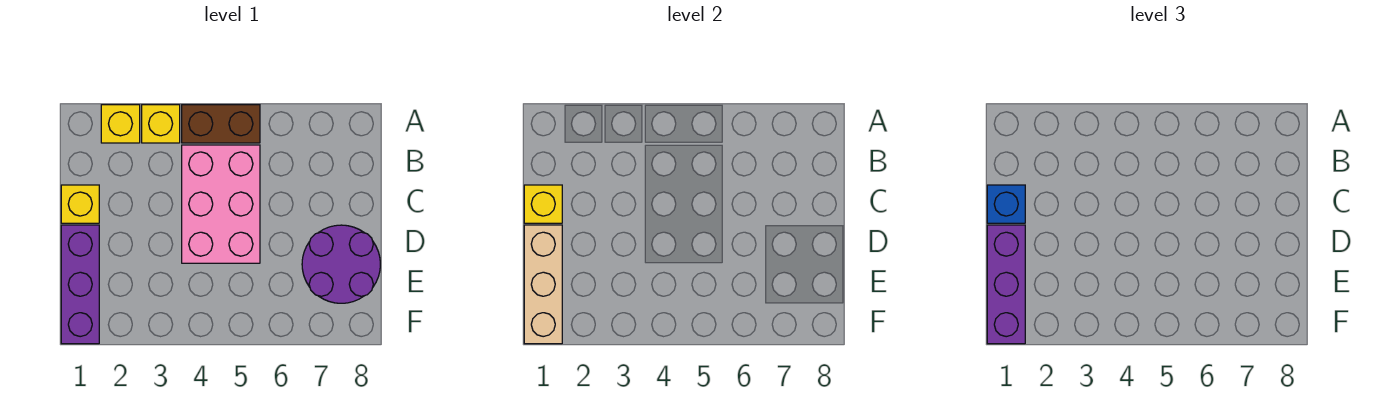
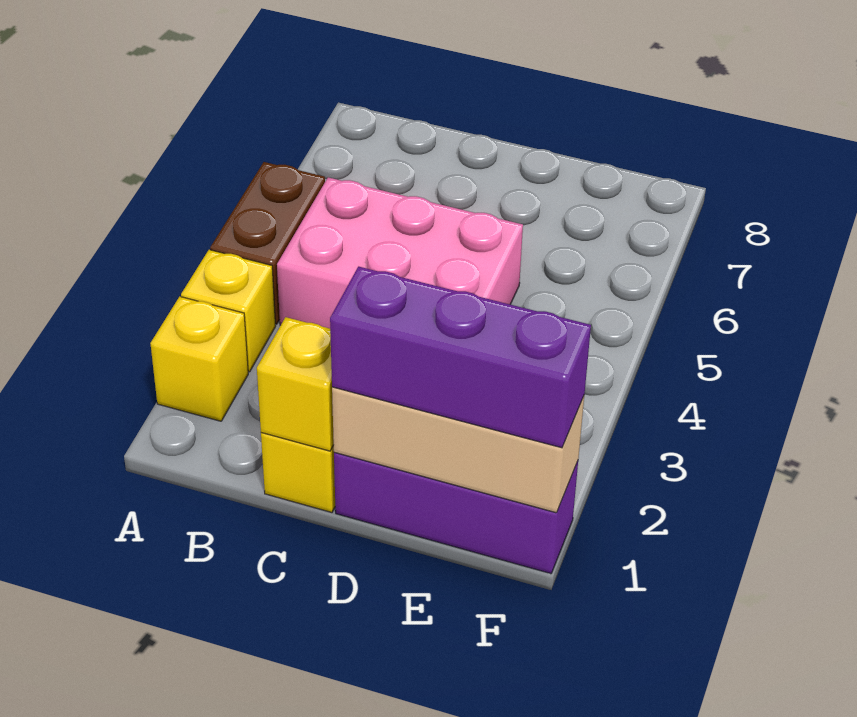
blue 1x1 brick [987,185,1025,223] -> none
purple 2x2 round brick [302,225,380,303] -> none

